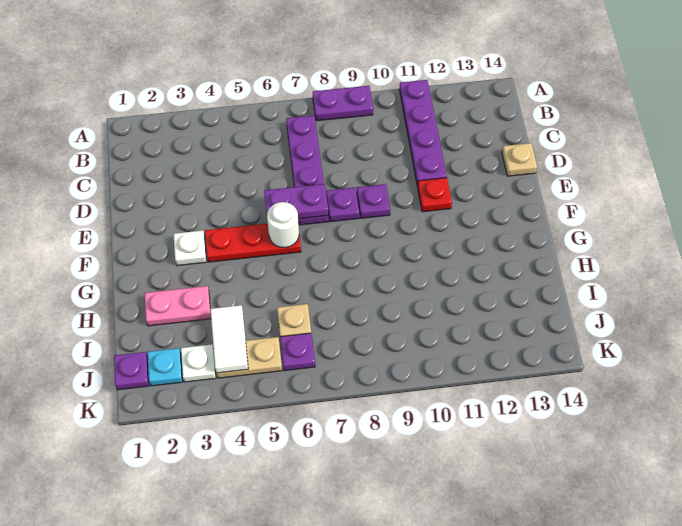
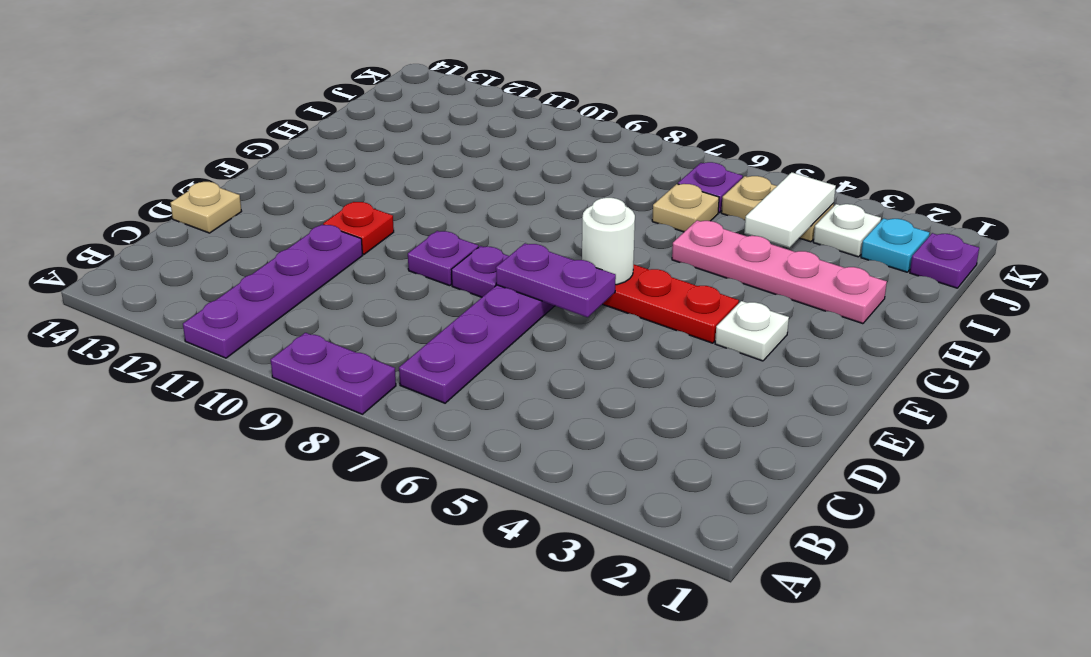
pink 1x2 plate [145,286,211,326] -> pink 1x4 plate [672,220,887,324]

